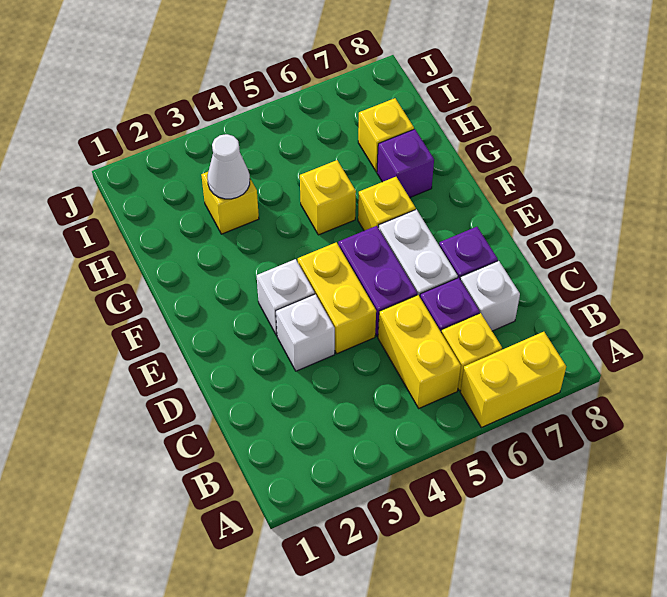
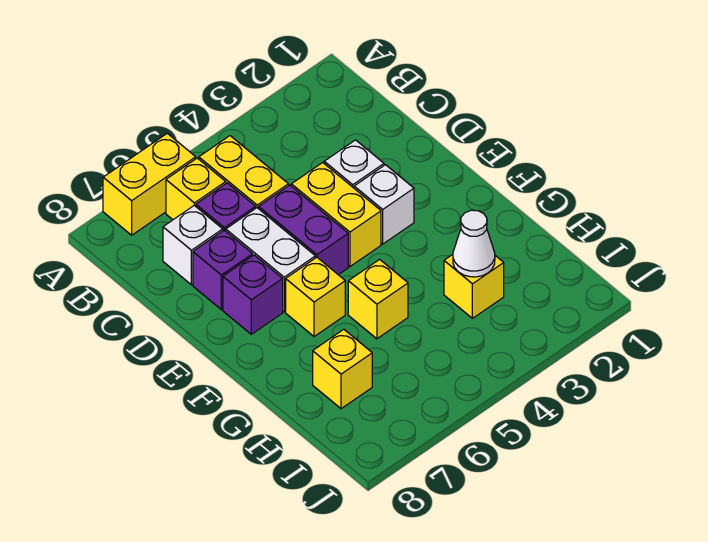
purple 1x1 brick [377,129,434,198] -> purple 1x1 brick moved to [223,255,283,334]

